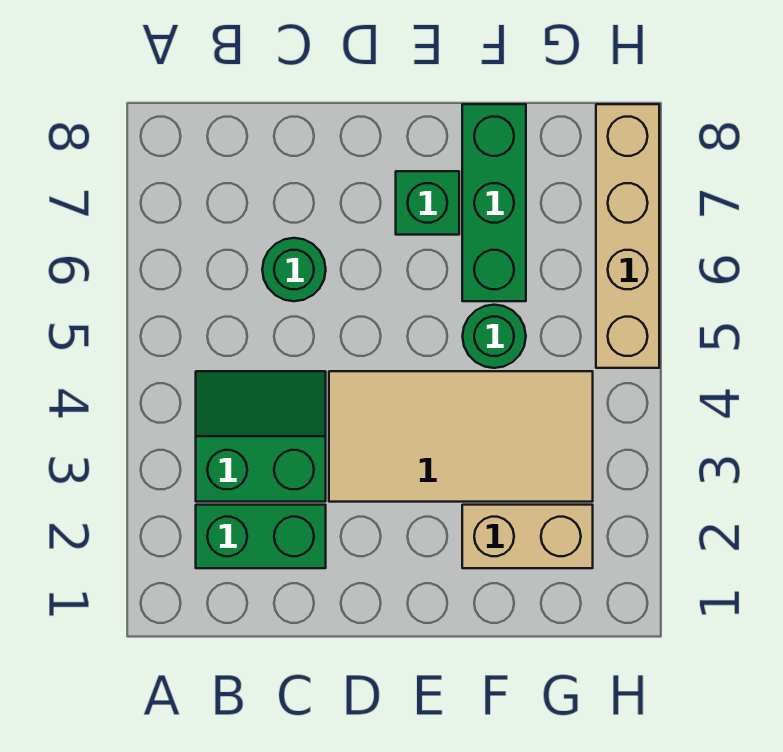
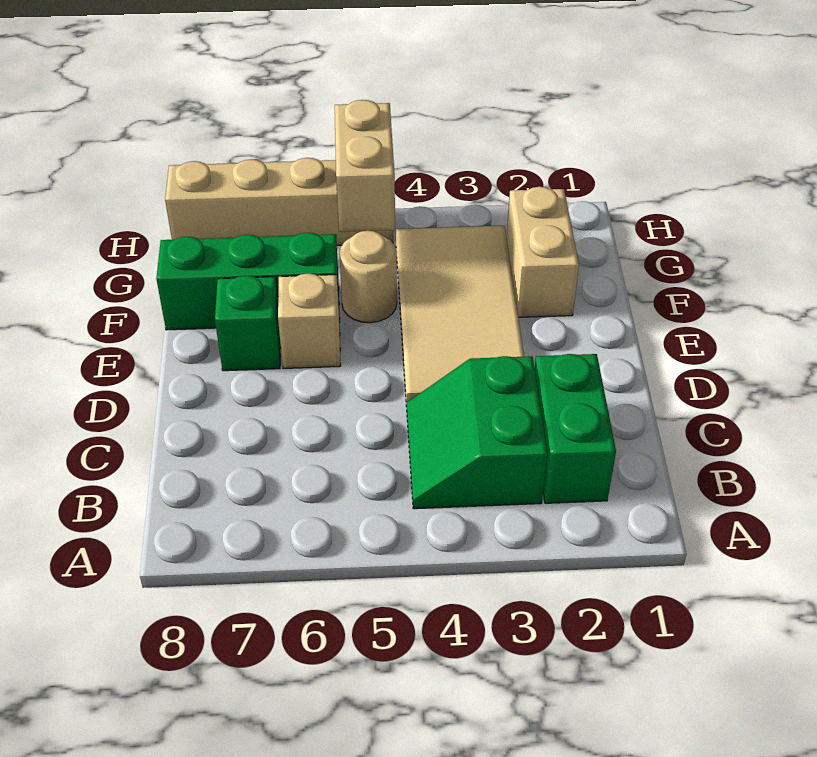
green 1x1 round brick [262,238,326,301] -> none
none -> tan 1x1 brick [278,273,341,369]
green 1x1 round brick [462,305,526,368] -> tan 1x1 round brick [339,231,397,323]
none -> tan 1x2 brick [335,100,395,232]

